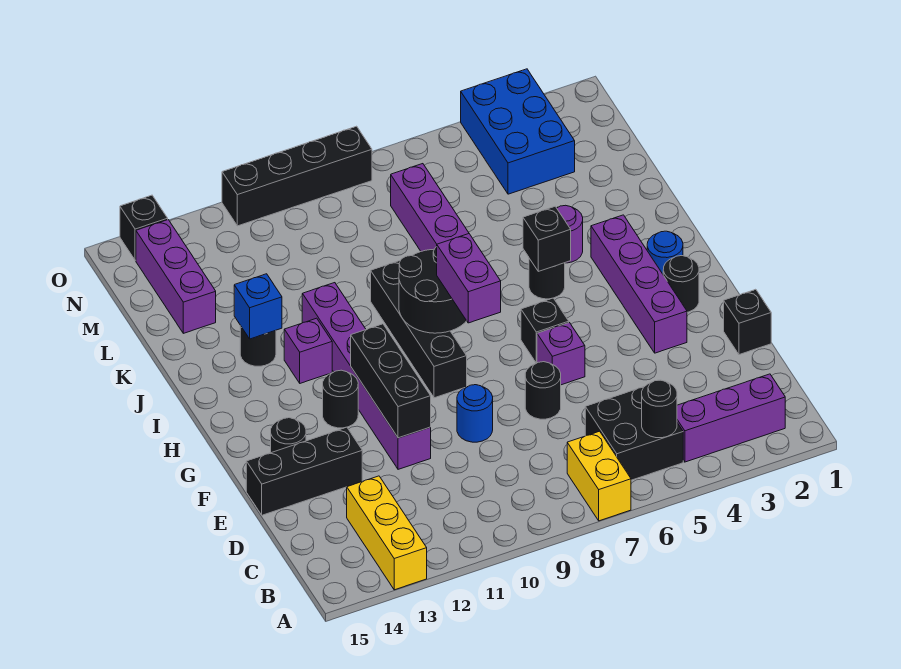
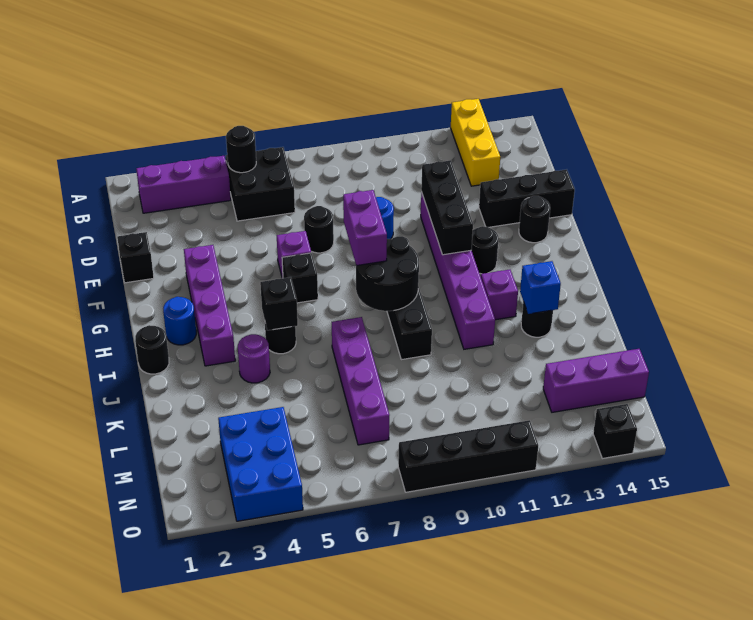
yellow 1x2 brick [567,431,631,521] -> none
black 1x1 round brick [663,256,699,312] -> black 1x1 round brick moved to [135,325,169,374]
purple 1x3 brick [136,220,216,333] -> purple 1x3 brick turned to [543,349,649,412]

